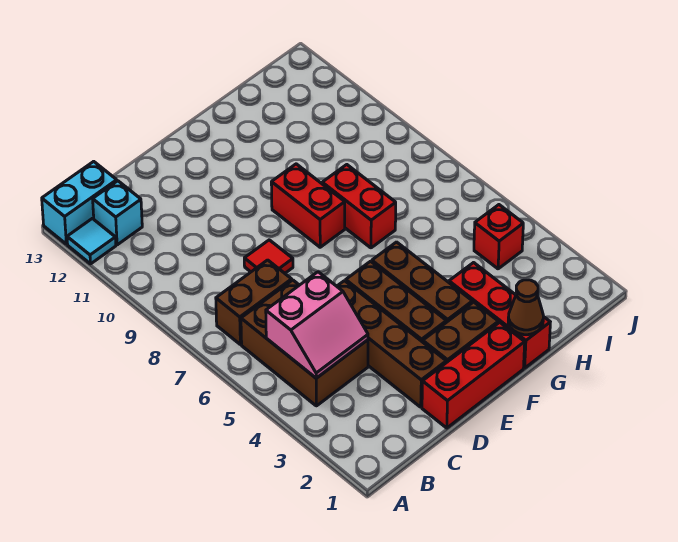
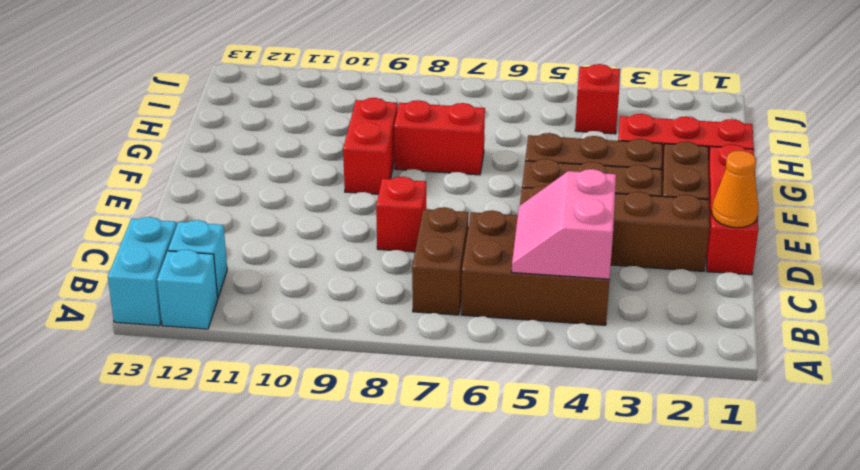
cyan 1x1 tile [67,218,116,264] -> cyan 1x1 brick [157,250,218,329]
pink 2x2 slope [266,272,368,378] -> pink 2x2 slope turned to [512,169,616,279]
none -> orange 1x1 cone [712,151,759,228]
red 1x1 tile [244,240,293,273] -> red 1x1 brick [376,177,426,252]
red 1x2 brick [271,164,345,247] -> red 1x2 brick turned to [343,98,397,194]
brown 1x1 cone [508,280,543,335] -> none

